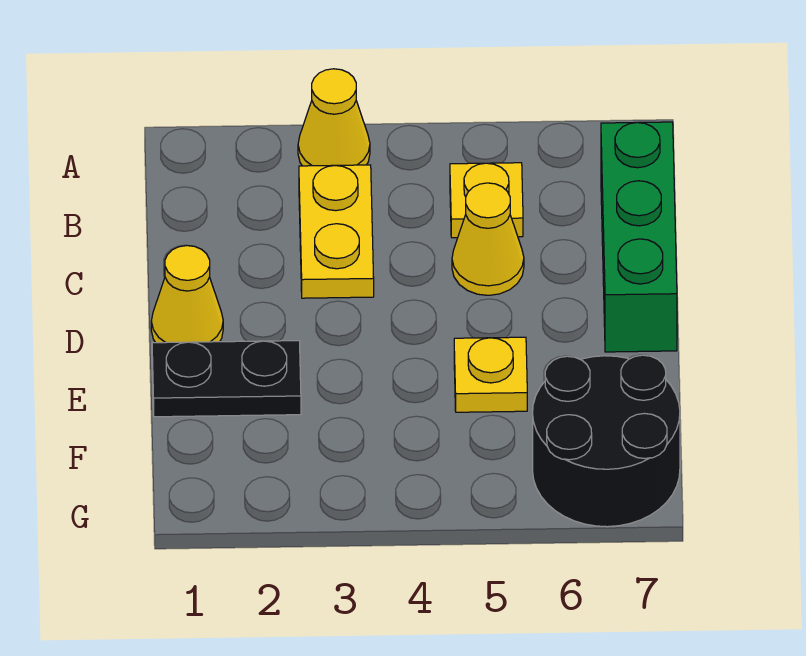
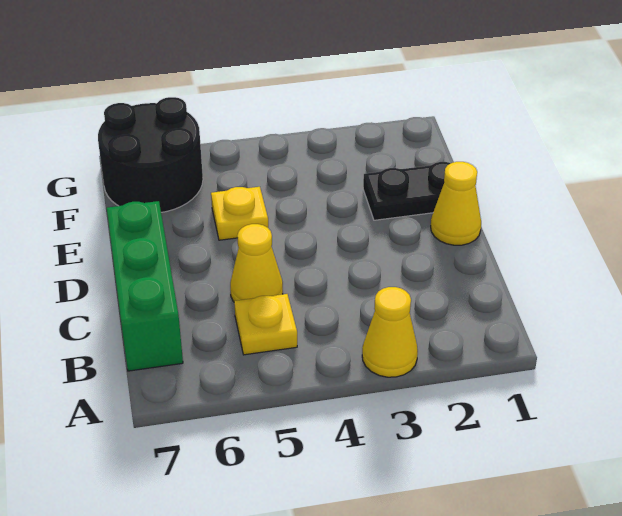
yellow 1x2 plate [299,165,374,298] -> none

